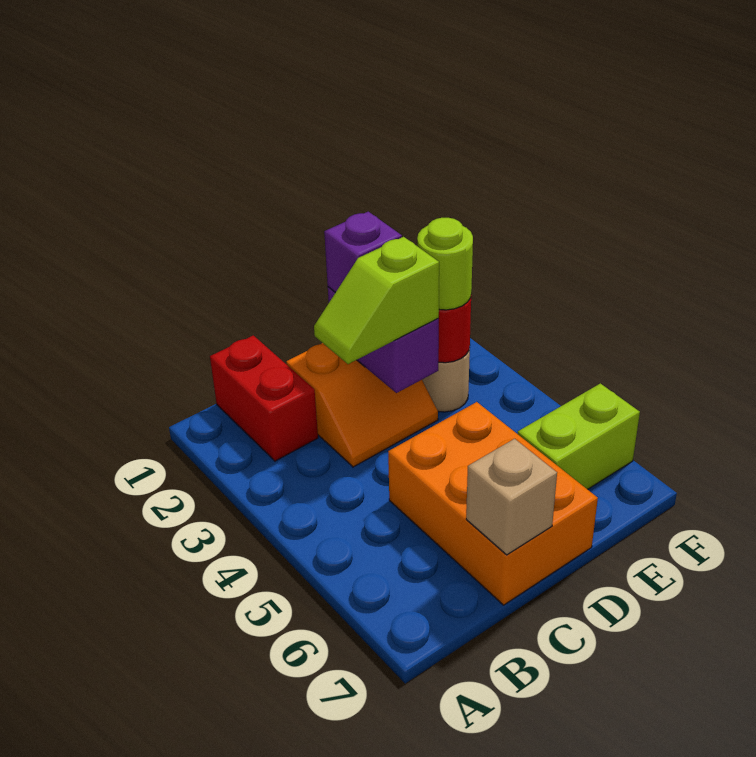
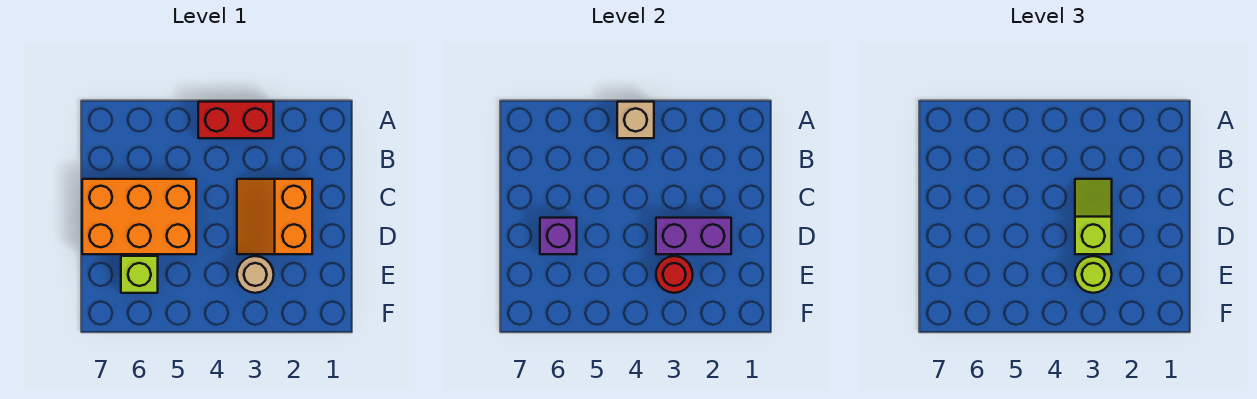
red 1x2 brick [210,335,318,461] -> red 1x2 brick moved to [198,102,274,138]
tan 1x1 brick [466,439,557,555] -> tan 1x1 brick moved to [617,102,654,138]
purple 1x1 brick [324,212,402,293] -> purple 1x1 brick moved to [540,218,577,254]
lime 1x2 brick [518,383,640,489] -> lime 1x1 brick [121,256,158,293]

